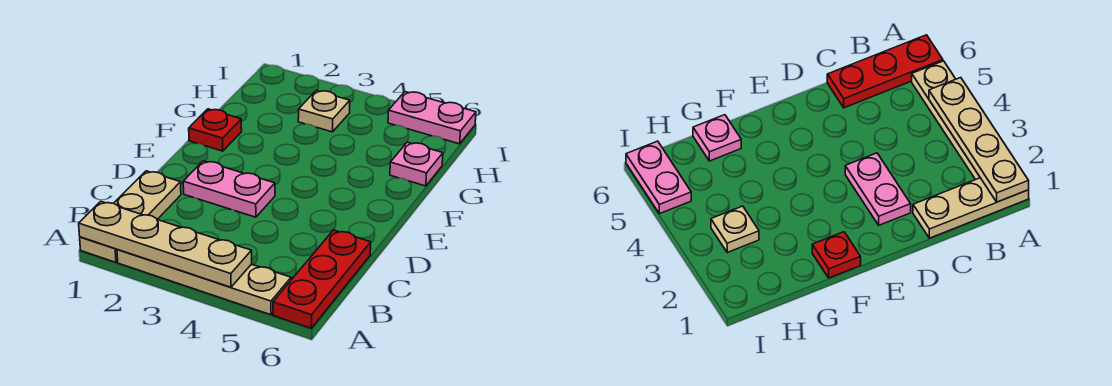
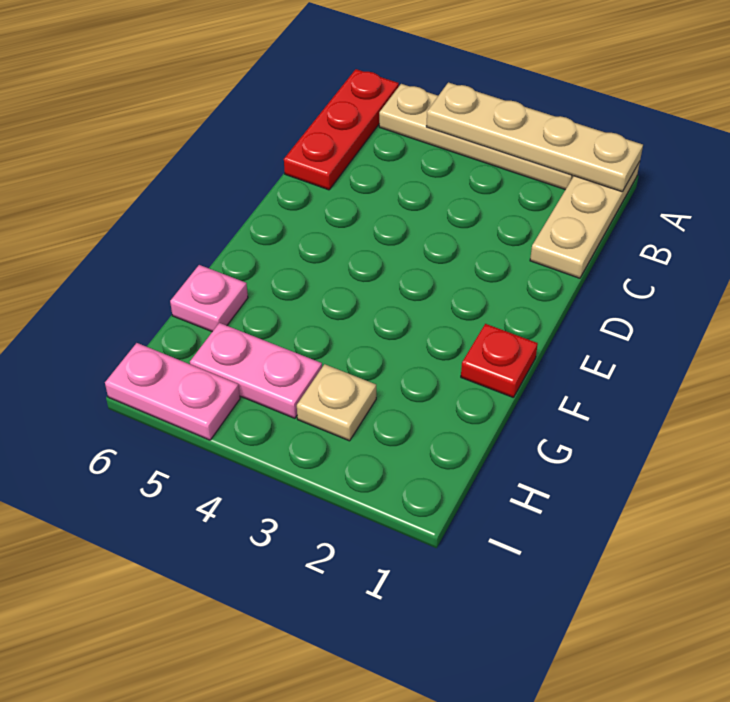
pink 1x2 plate [183,161,275,217] -> pink 1x2 plate moved to [190,323,322,418]

